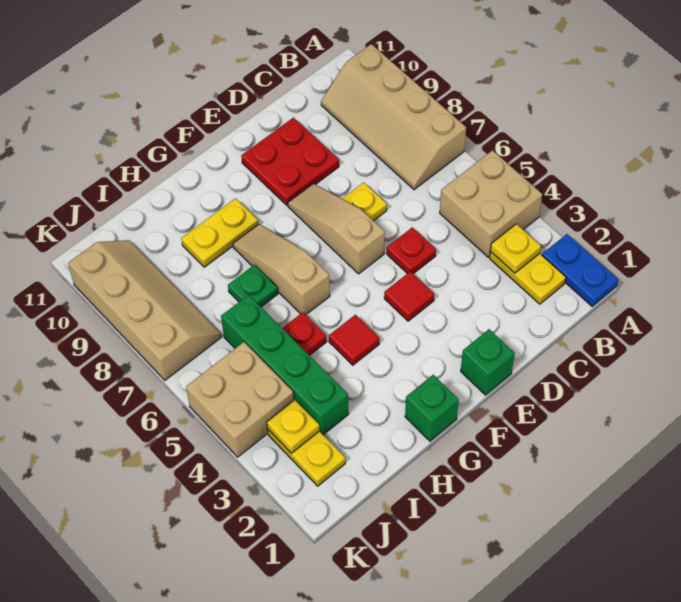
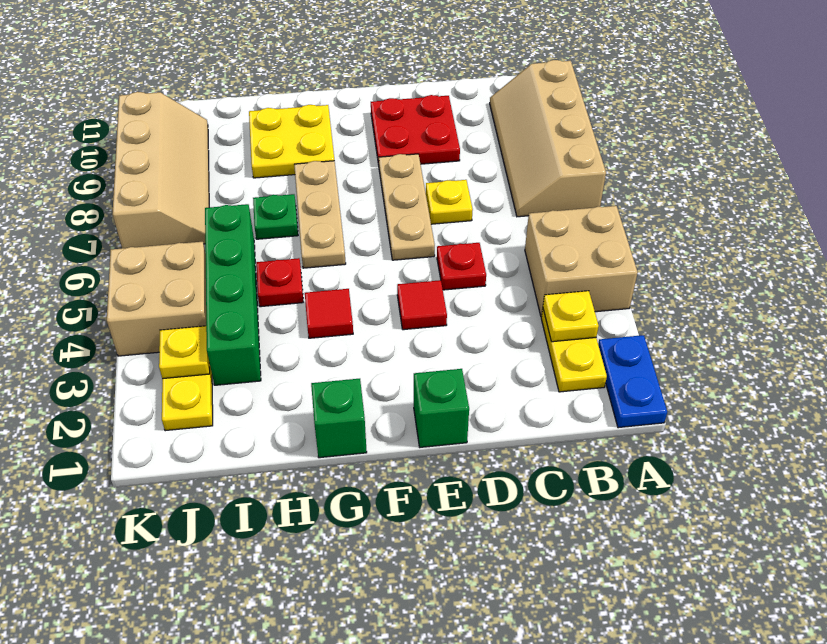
tan 1x3 slope [288,184,385,274] -> tan 1x3 plate [379,154,435,260]
tan 1x3 slope [233,224,330,315] -> tan 1x3 plate [294,161,346,268]
yellow 1x2 plate [181,198,258,267] -> yellow 2x2 plate [249,105,334,178]

